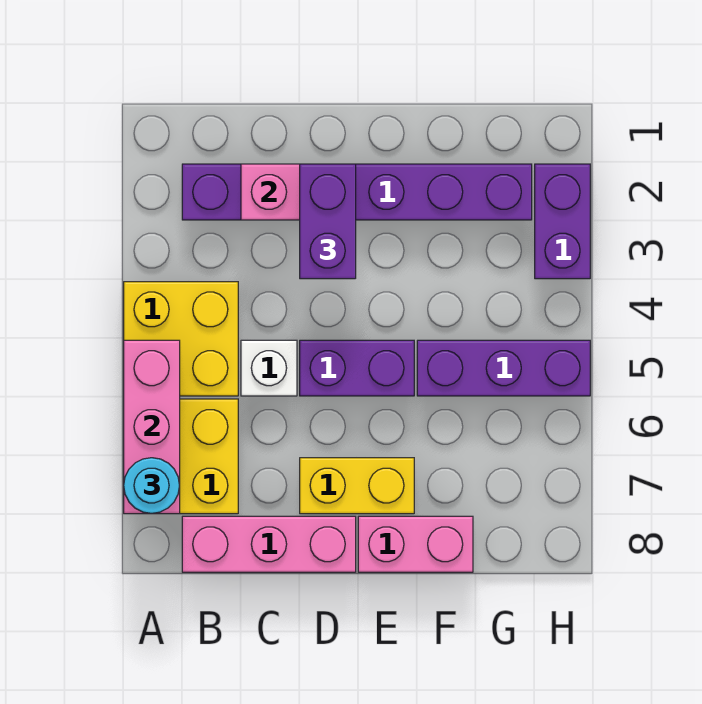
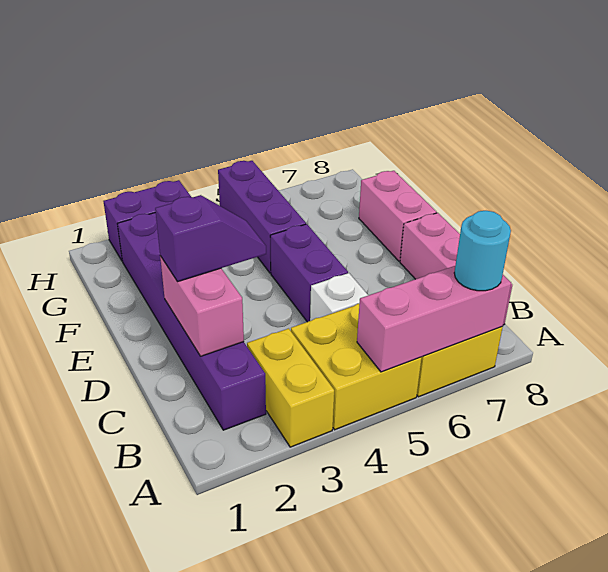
purple 1x2 brick [300,164,356,279] -> purple 1x2 slope [155,195,266,282]
yellow 1x2 brick [300,458,414,514] -> yellow 1x2 brick moved to [247,328,334,447]

